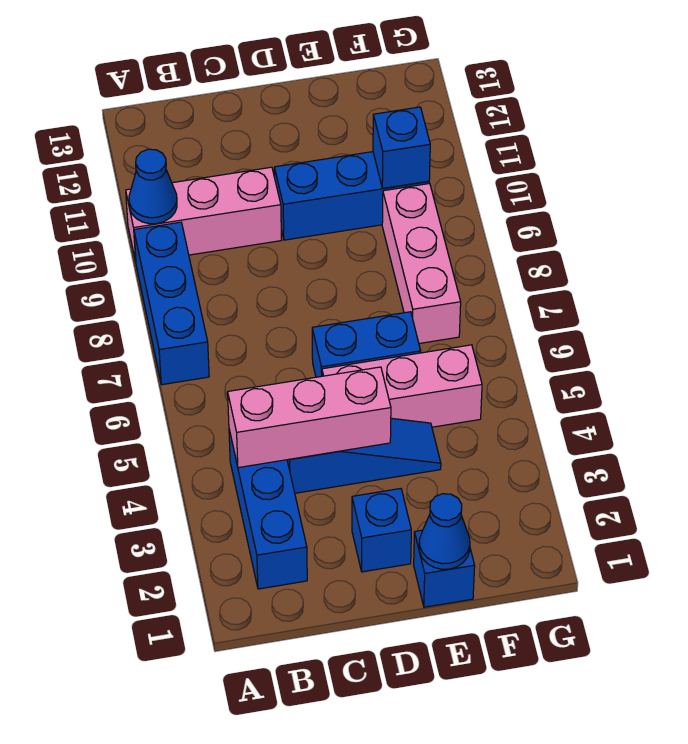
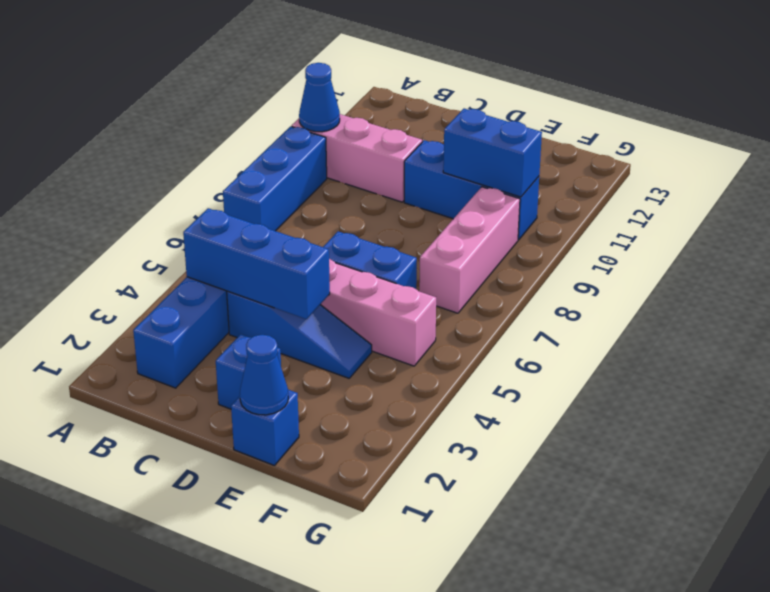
pink 1x3 brick [228,367,391,468] -> blue 1x3 brick [183,208,330,319]
blue 1x1 brick [373,107,430,188] -> blue 1x2 brick [443,109,542,197]

